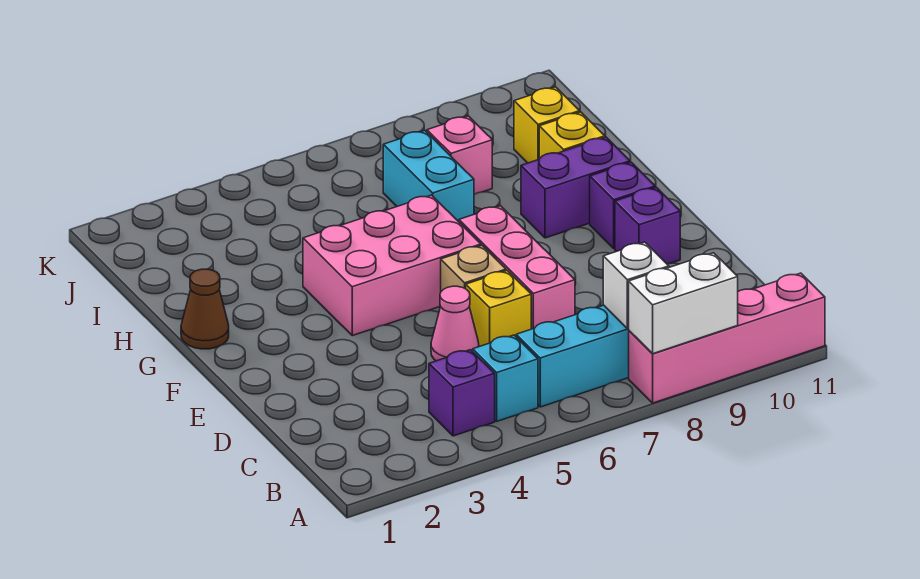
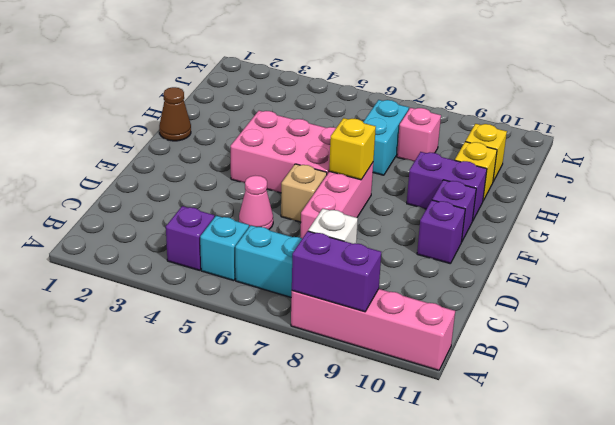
white 1x2 brick [629,253,738,354] -> purple 1x2 brick [292,231,381,312]
yellow 1x1 brick [466,271,531,347] -> yellow 1x1 brick moved to [329,118,376,180]

